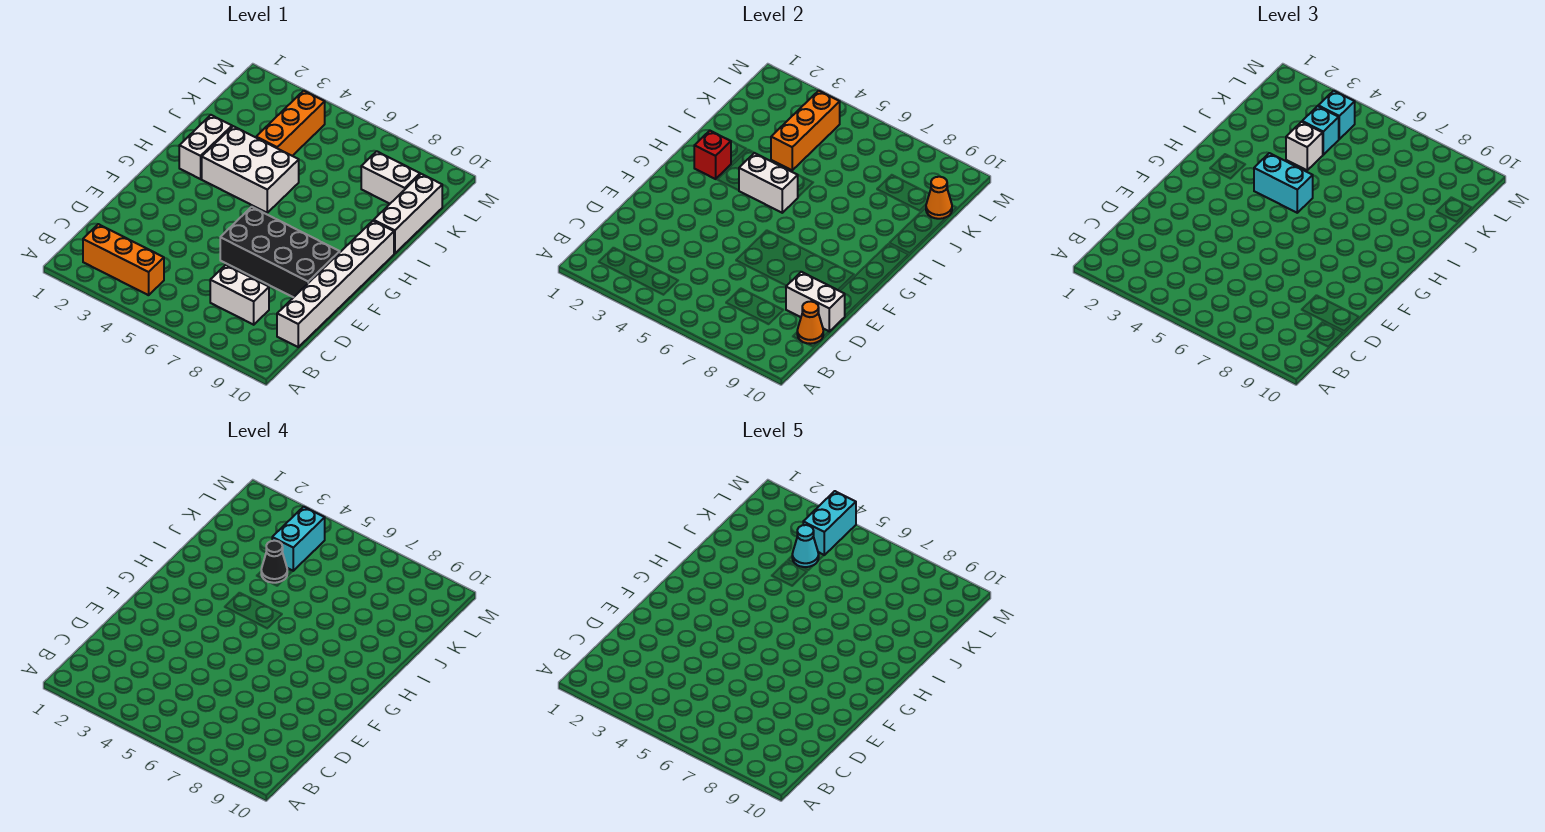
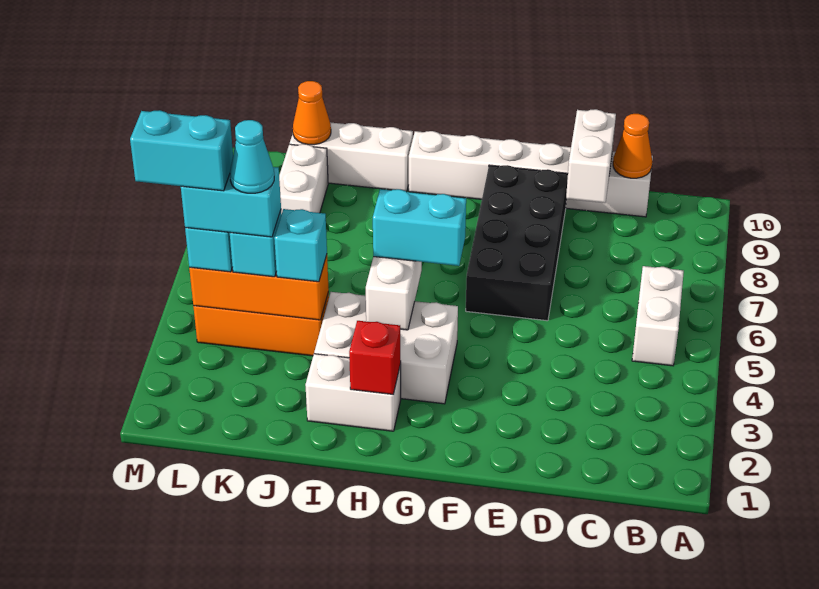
orange 1x3 brick [83,224,164,295] -> none
white 1x2 brick [210,265,269,325] -> white 1x2 brick moved to [632,266,684,366]
white 2x3 brick [202,126,299,213] -> white 2x3 brick turned to [314,292,458,404]
cyan 1x2 brick [1254,153,1313,213] -> cyan 1x2 brick turned to [373,189,466,266]
white 1x1 brick [1286,122,1323,170] -> cyan 1x1 brick [274,209,327,282]
black 1x1 cone [261,541,287,583] -> none

